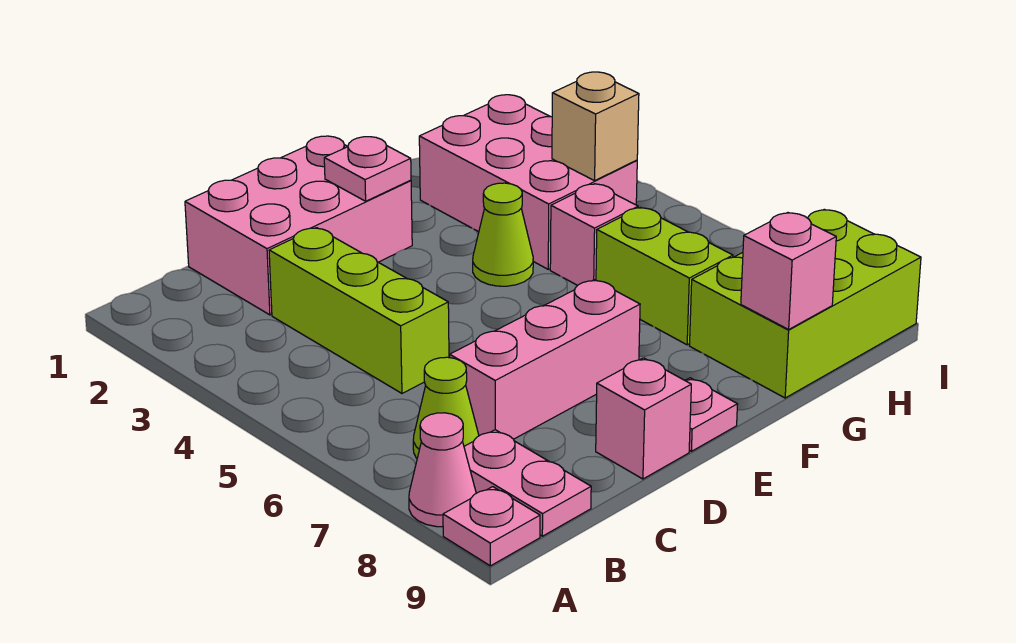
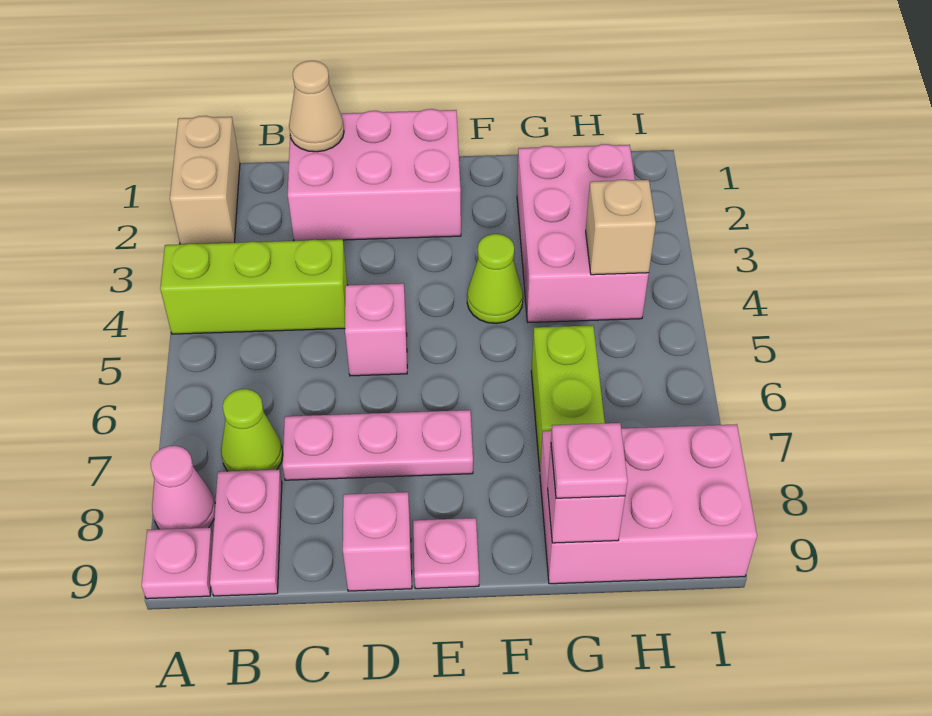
none -> tan 1x2 brick [170,116,240,244]
none -> tan 1x1 cone [289,61,344,152]
lime 1x3 brick [269,228,449,393] -> lime 1x3 brick turned to [160,239,347,334]
pink 1x3 brick [450,280,640,439] -> pink 1x3 plate [283,410,473,480]
pink 1x1 plate [324,137,411,201] -> pink 1x1 plate moved to [551,423,628,498]
pink 1x1 brick [550,184,638,285] -> pink 1x1 brick moved to [345,283,407,376]
lime 2x3 brick [690,209,921,398] -> pink 2x3 brick [540,424,757,584]

